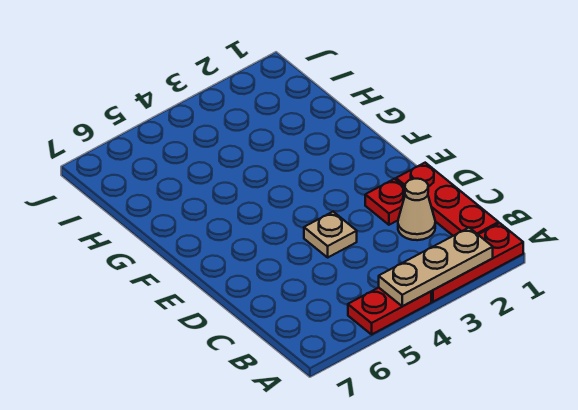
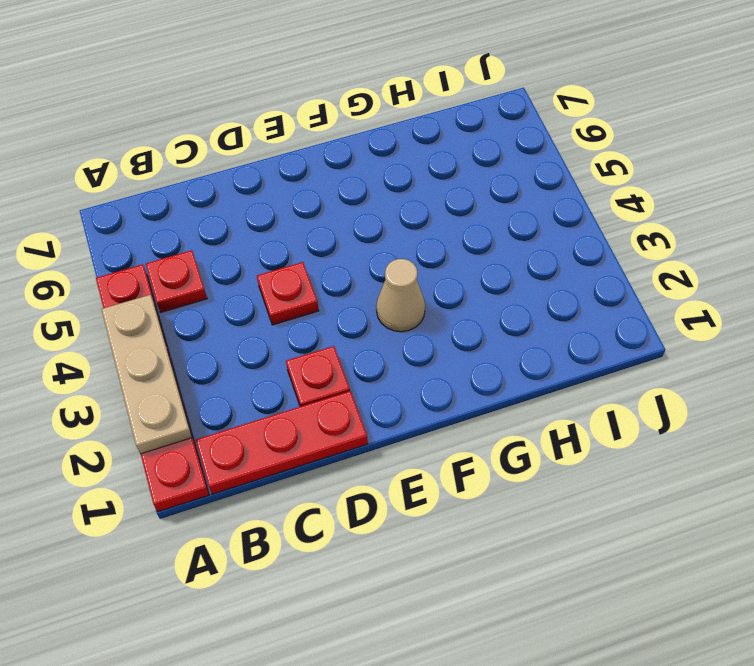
none -> red 1x1 plate [146,250,207,313]
tan 1x1 cone [398,179,435,240] -> tan 1x1 cone moved to [376,259,425,332]
tan 1x1 plate [304,212,357,257] -> red 1x1 plate [257,262,319,325]

